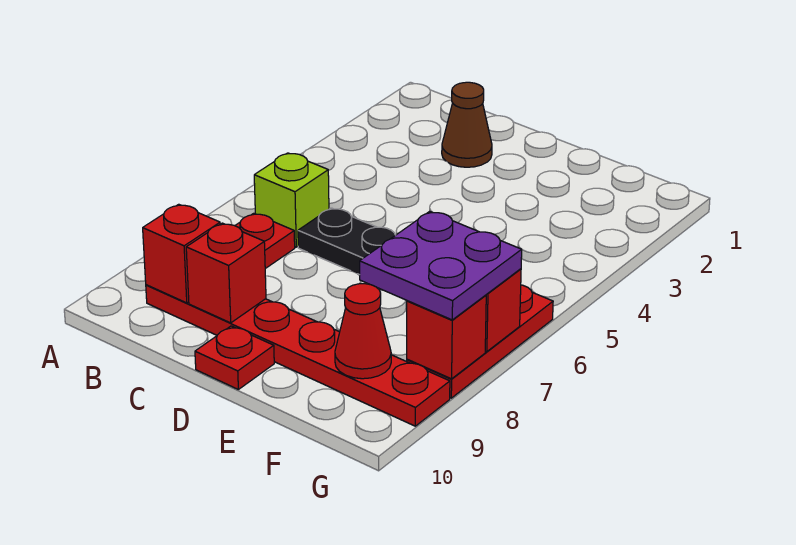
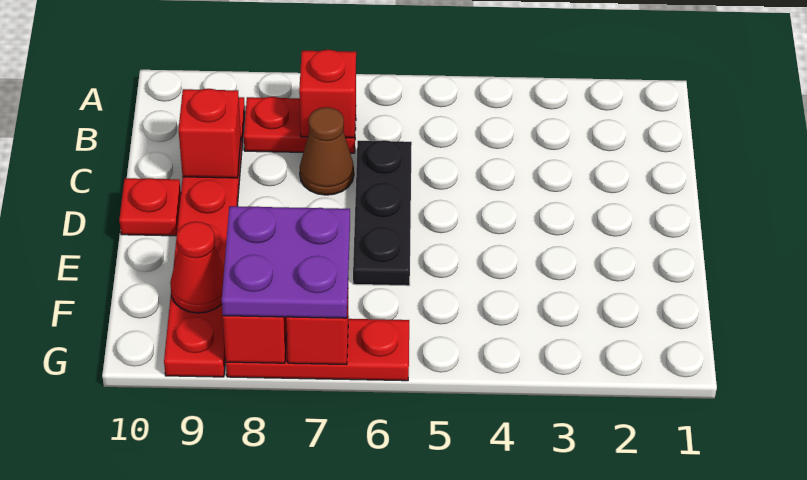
lime 1x1 brick [254,153,329,247] -> none
red 1x1 brick [143,204,220,303] -> red 1x1 brick moved to [299,50,356,138]
brown 1x1 cone [442,82,492,167] -> brown 1x1 cone moved to [300,107,354,195]

